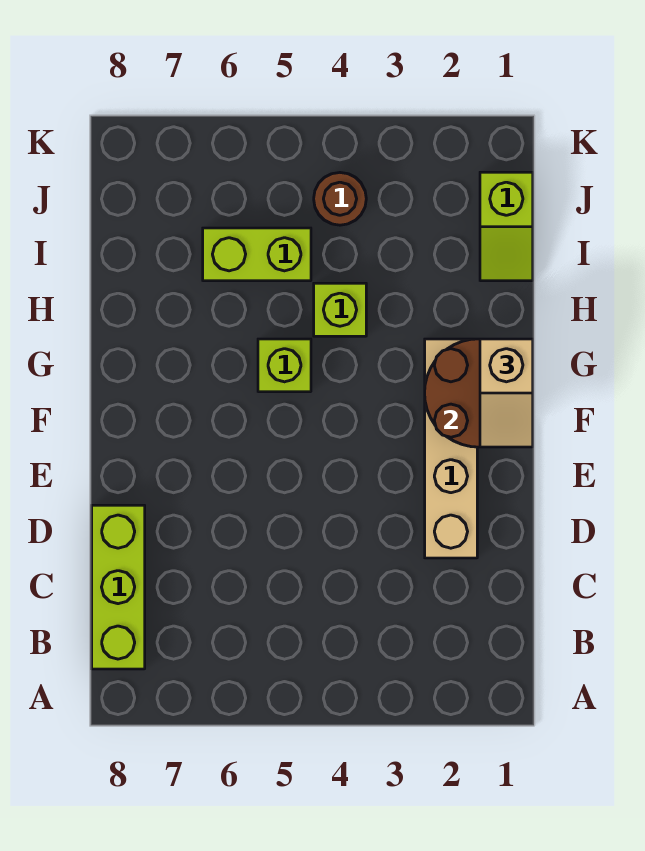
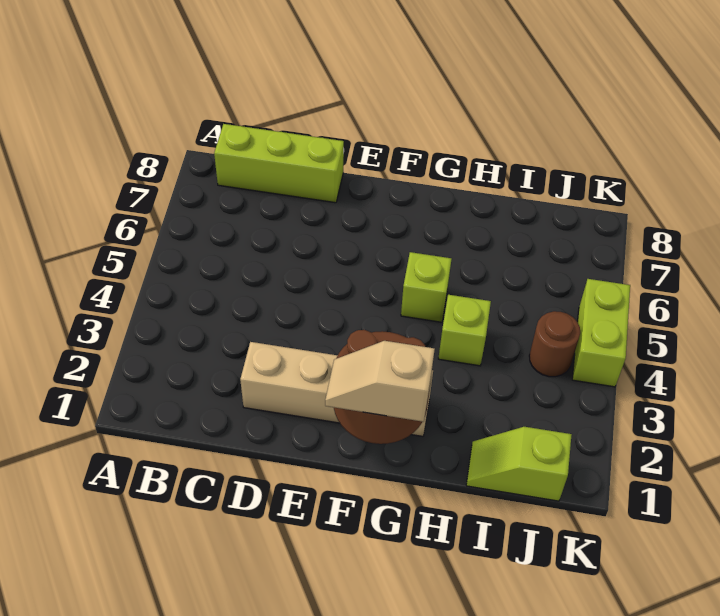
lime 1x2 brick [203,228,311,281] -> lime 1x2 brick moved to [572,279,630,387]

